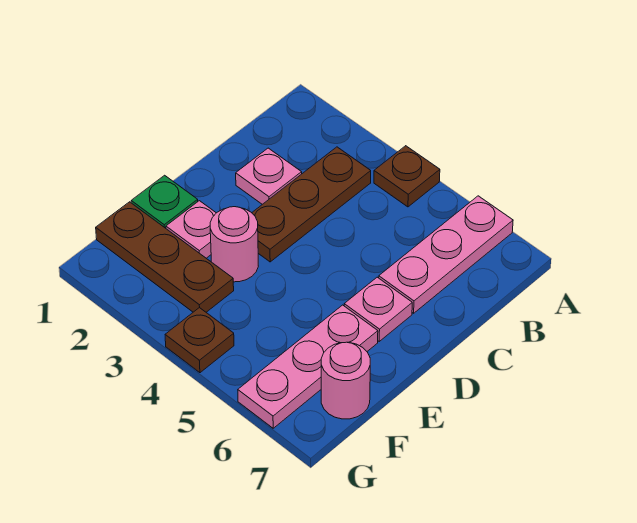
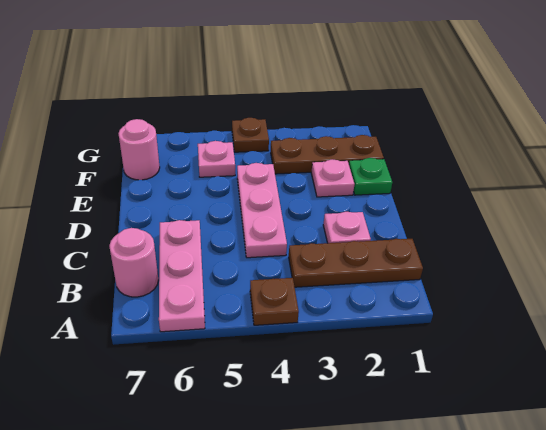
brown 1x3 plate [252,147,371,262] -> brown 1x3 plate turned to [289,239,423,287]
pink 1x1 plate [344,277,412,341] -> pink 1x1 plate moved to [198,141,235,177]
pink 1x1 round brick [210,207,258,282] -> pink 1x1 round brick moved to [109,228,158,297]
pink 1x3 plate [238,305,378,428] -> pink 1x3 plate moved to [237,163,287,258]

